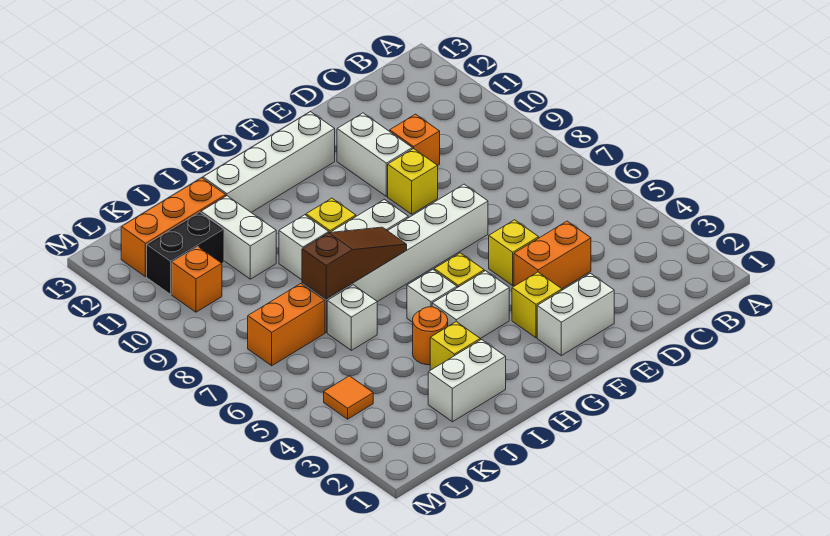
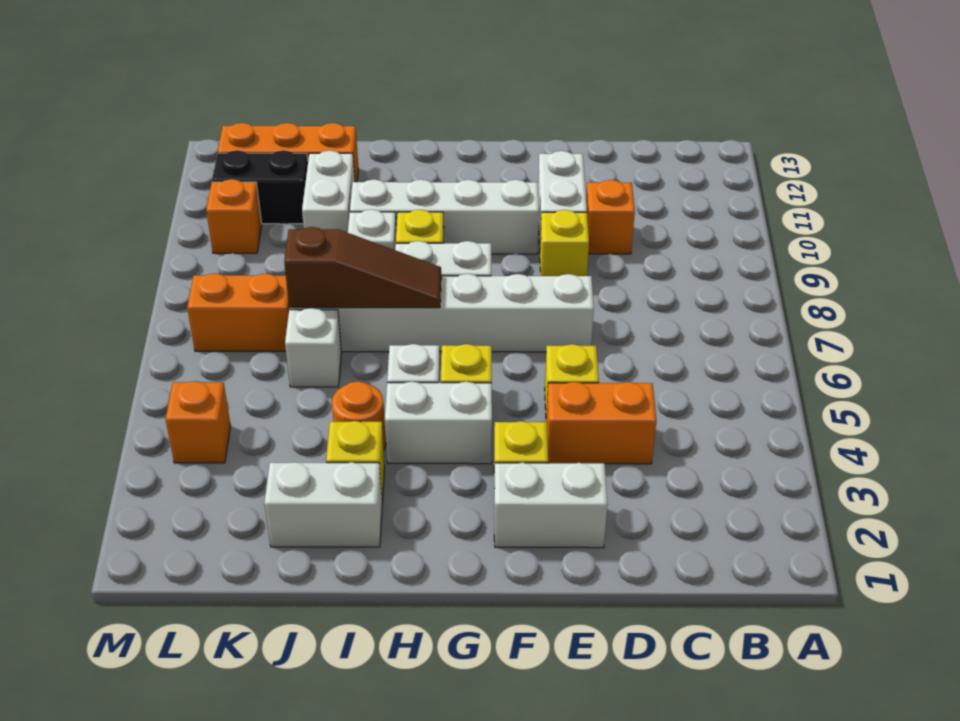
white 1x4 brick [203,112,335,213] -> white 1x4 brick moved to [350,179,539,254]
orange 1x1 tile [324,376,373,419] -> orange 1x1 brick [166,381,231,463]

